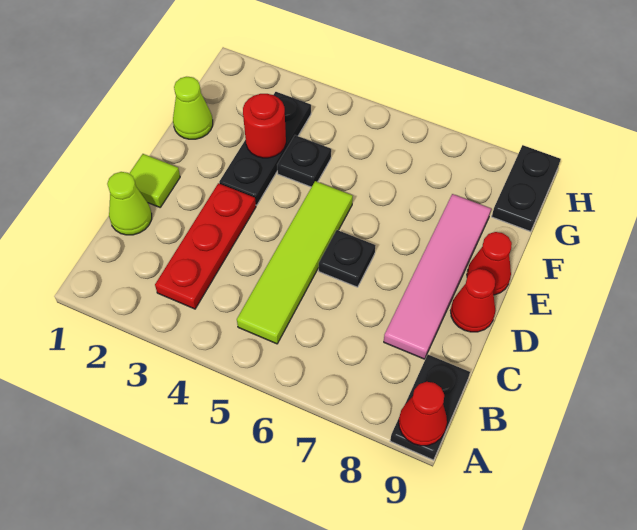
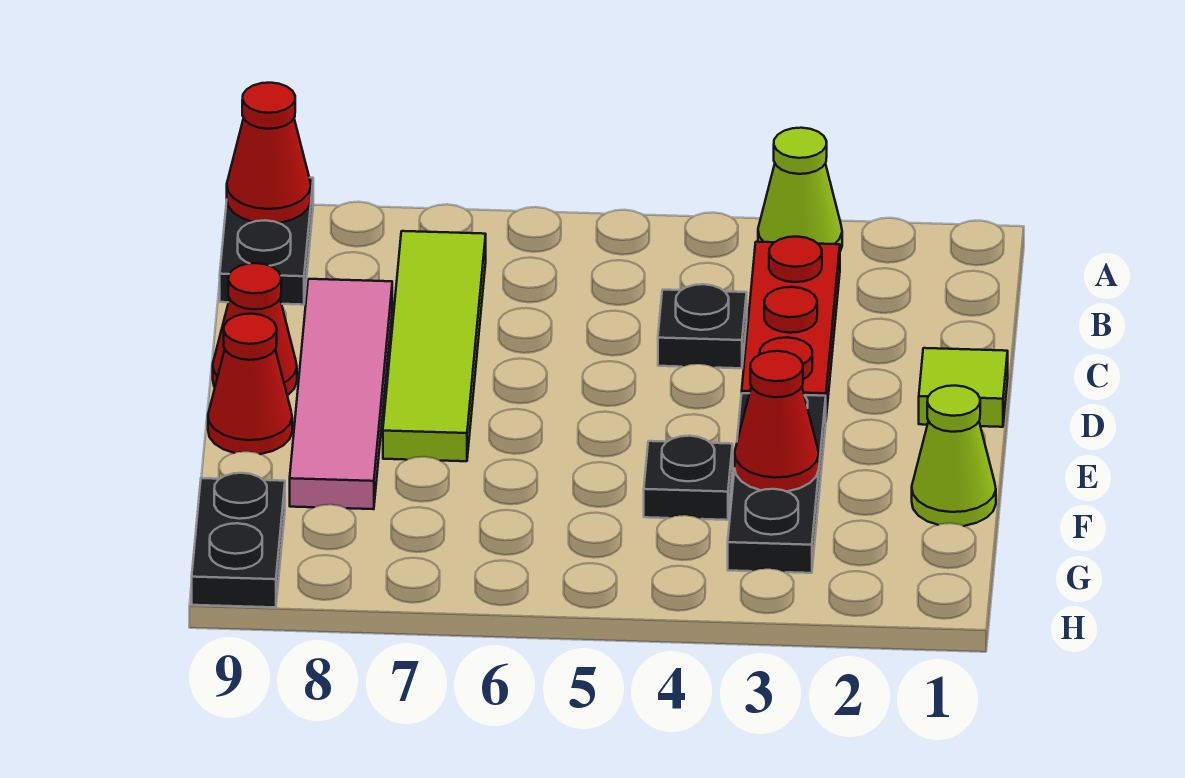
lime 1x4 tile [237,181,353,344] -> lime 1x4 tile moved to [383,231,486,461]
lime 1x1 cone [107,172,152,235] -> lime 1x1 cone moved to [758,128,842,251]
black 1x1 plate [319,230,375,287] -> black 1x1 plate moved to [658,284,747,368]
red 1x1 round brick [243,94,286,158] -> red 1x1 cone [735,351,819,491]

